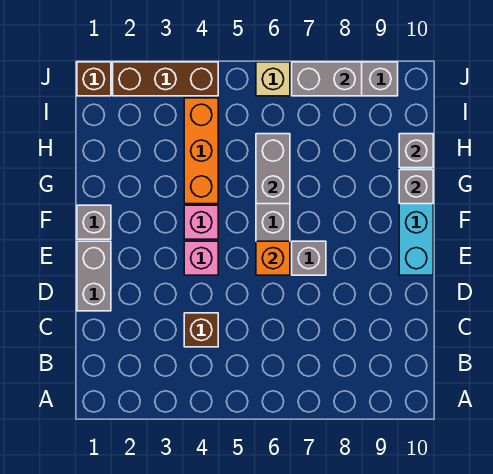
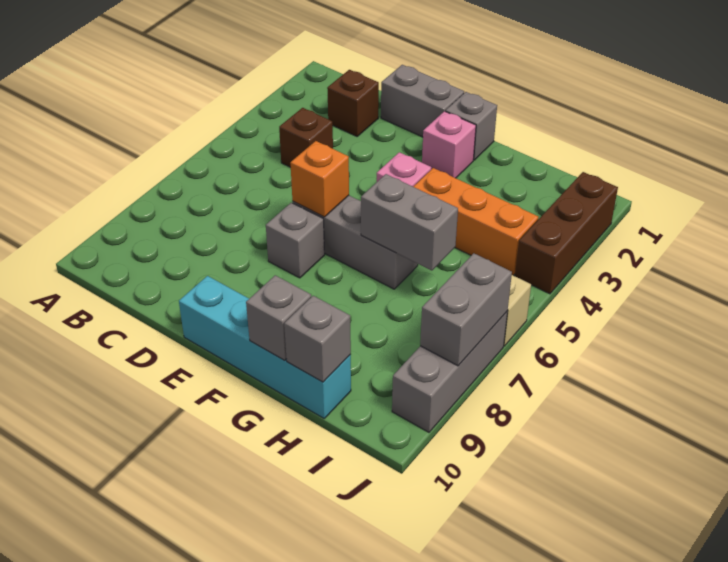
pink 1x1 brick [184,241,218,275] -> pink 1x1 brick moved to [422,111,476,178]
brown 1x1 brick [77,62,111,96] -> brown 1x1 brick moved to [327,70,379,136]

